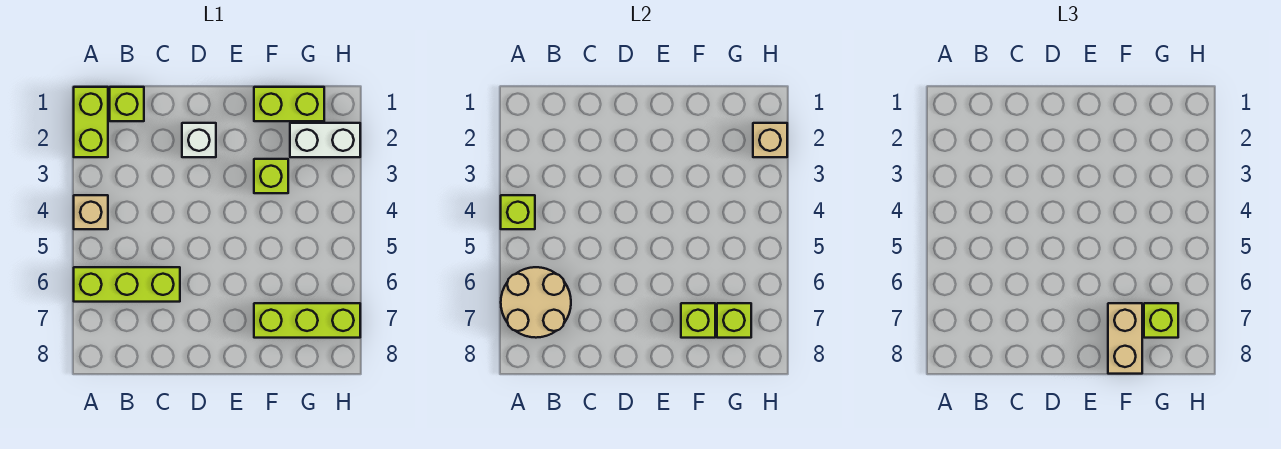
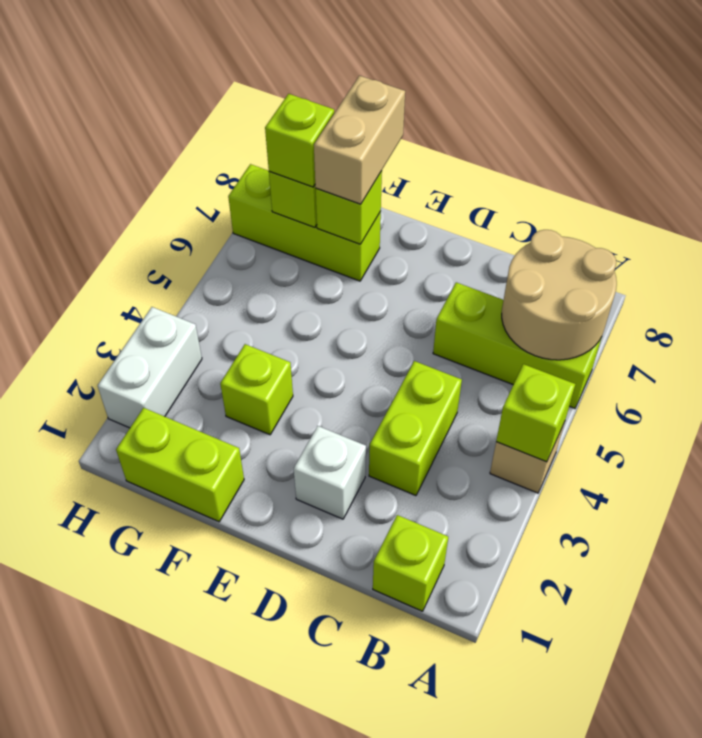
lime 1x2 brick [74,87,108,157] -> lime 1x2 brick moved to [369,361,462,496]
white 1x2 brick [290,123,360,157] -> white 1x2 brick turned to [98,307,202,428]
tan 1x1 brick [753,123,787,157] -> none

